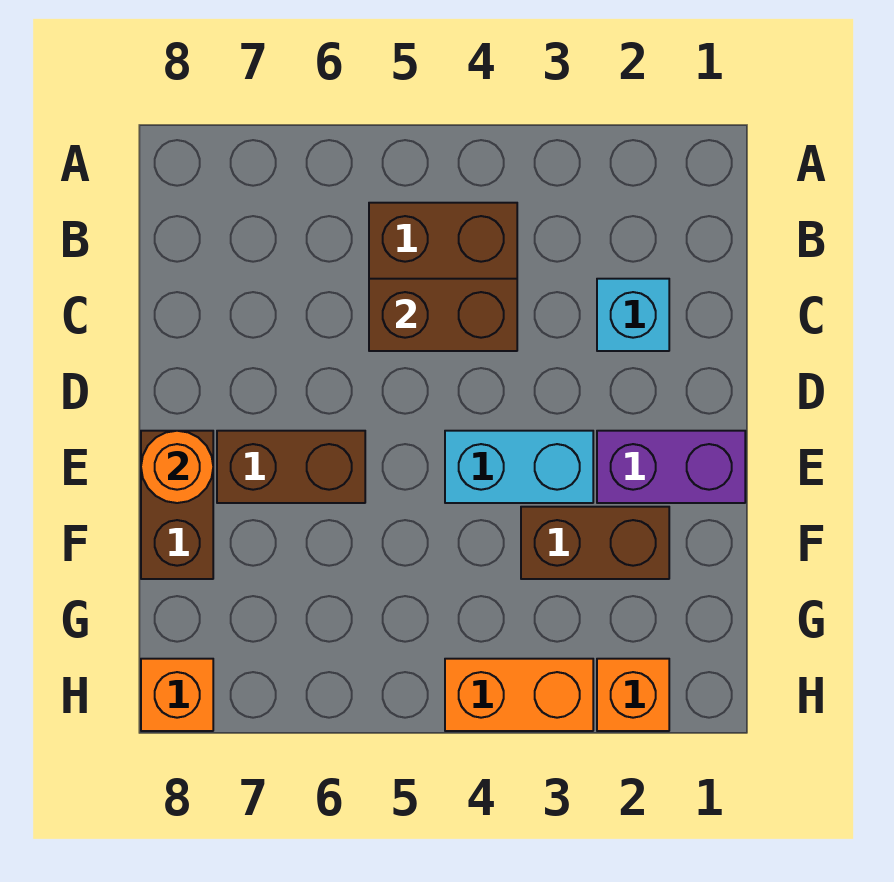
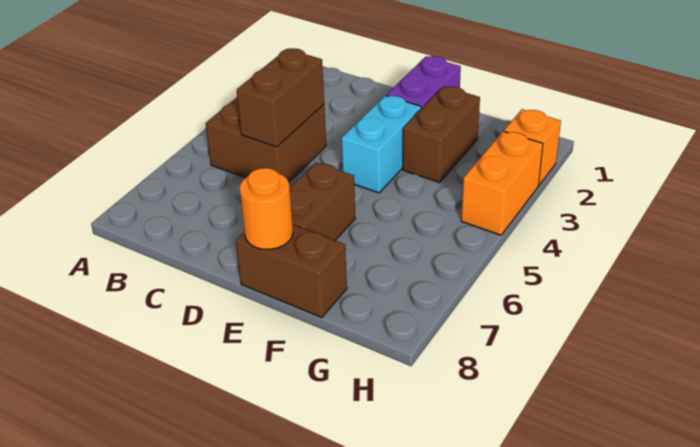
cyan 1x1 brick [597,279,669,351] -> none
orange 1x1 brick [141,659,213,731] -> none

